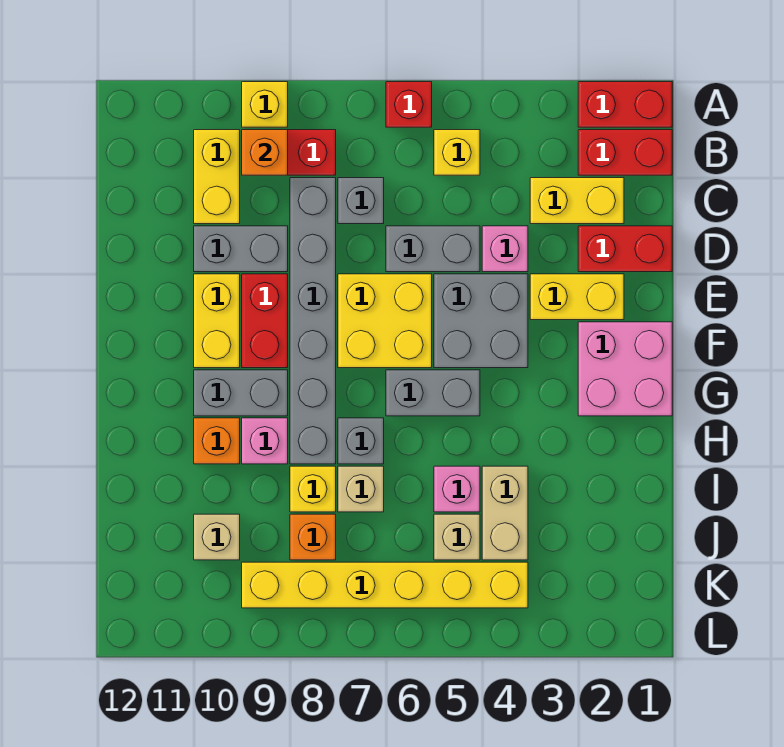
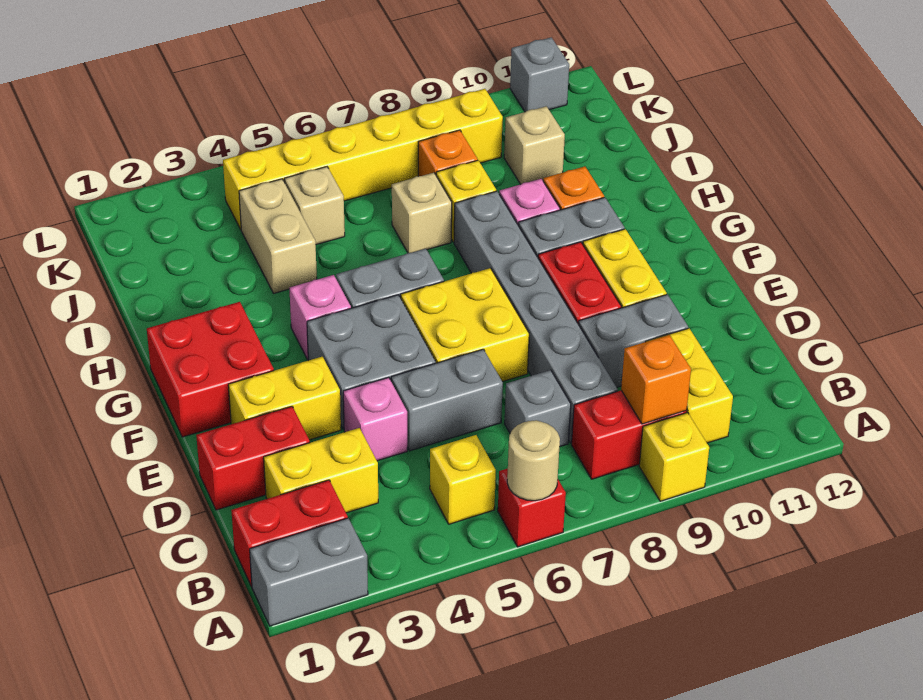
red 1x2 brick [578,82,672,127] -> grey 1x2 brick [250,518,368,626]
none -> tan 1x1 round brick [507,420,560,501]
pink 2x2 brick [578,322,672,416] -> red 2x2 brick [147,302,274,437]
grey 1x1 brick [338,418,384,464] -> grey 1x1 brick moved to [510,37,569,112]
pink 1x1 brick [434,466,480,512] -> pink 1x1 brick moved to [289,275,351,360]

